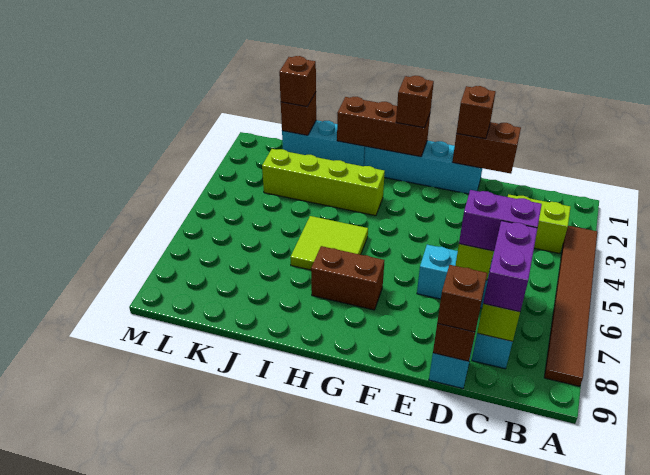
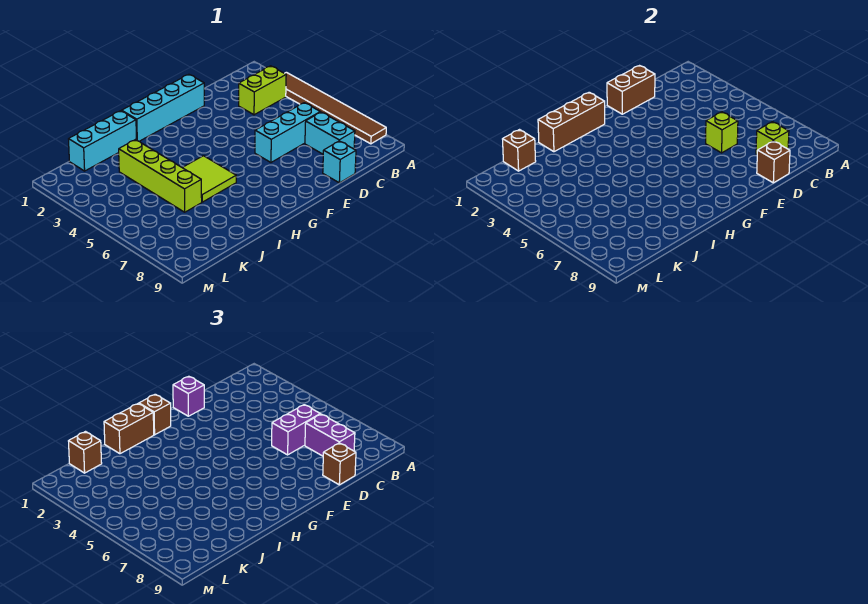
brown 1x1 brick [456,86,495,139] -> purple 1x1 brick [173,376,204,416]
brown 1x2 brick [311,246,384,310] -> brown 1x2 brick moved to [104,404,154,454]
lime 1x4 brick [262,149,385,216] -> lime 1x4 brick turned to [119,140,202,212]

